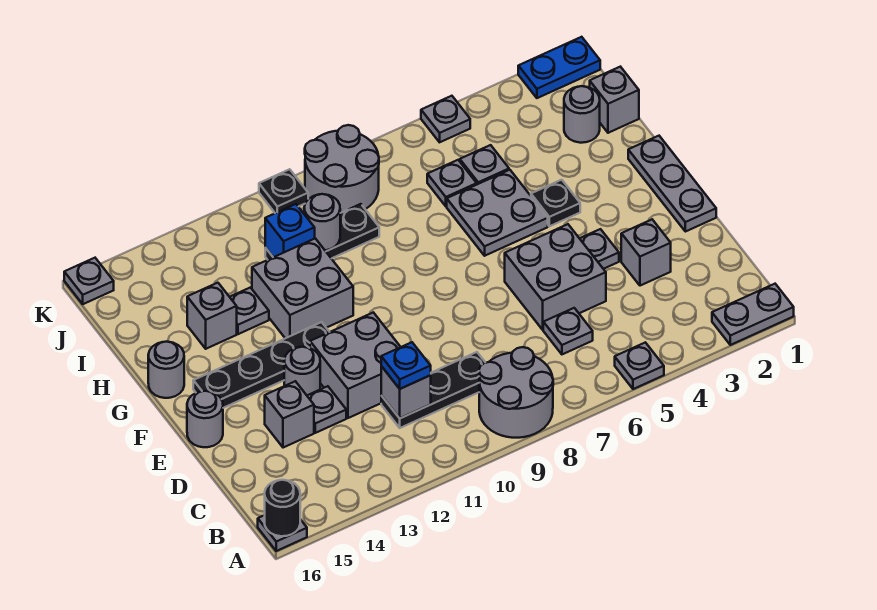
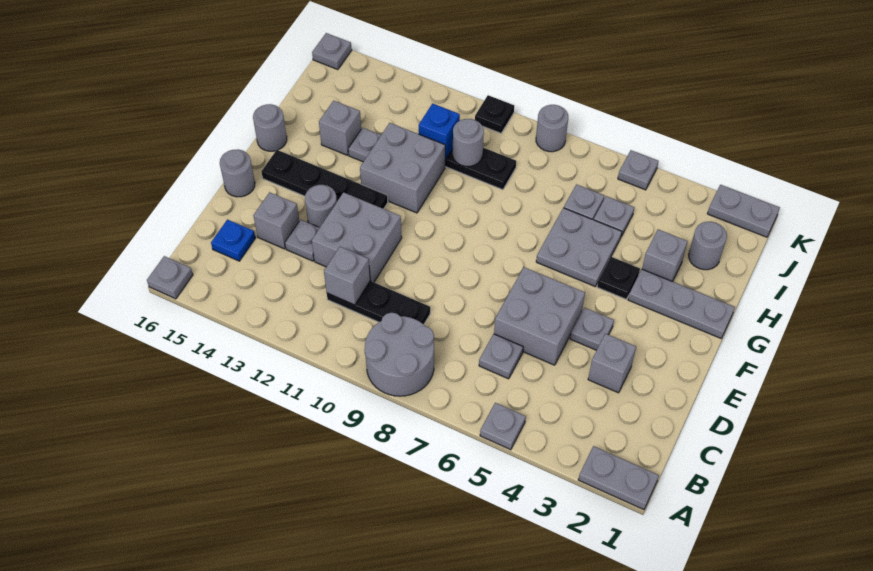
black 1x1 round brick [265,480,300,536] -> none
blue 1x1 plate [381,342,431,389] -> blue 1x1 plate moved to [211,220,255,261]
grey 1x3 plate [628,136,716,232] -> grey 1x3 plate turned to [628,269,735,338]
grey 1x1 brick [590,67,639,133] -> grey 1x1 brick moved to [642,229,688,282]
grey 2x2 round brick [305,125,379,213] -> grey 1x1 round brick [536,105,568,152]
blue 1x2 plate [518,37,600,98] -> grey 1x2 plate [707,185,780,237]

